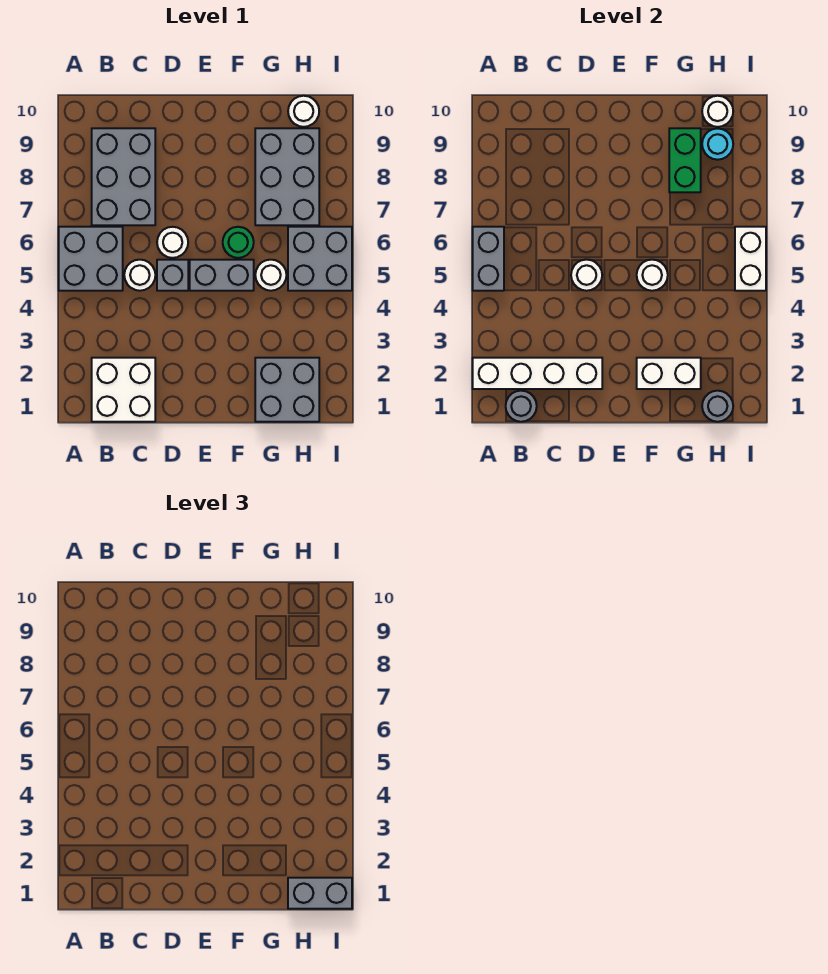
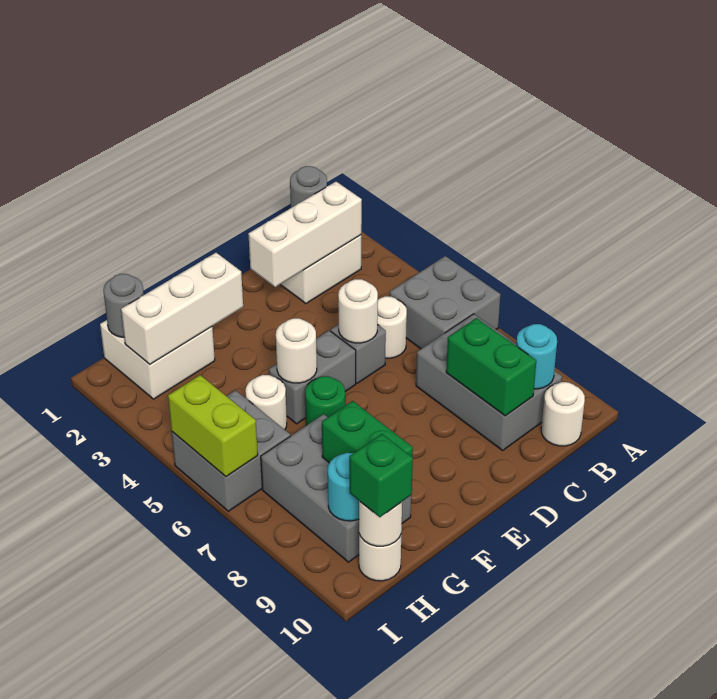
white 1x4 brick [473,358,602,389] -> white 1x3 brick [248,182,362,287]
grey 1x2 brick [473,227,504,291] -> none
none -> cyan 1x1 round brick [516,324,557,389]
none -> green 1x2 brick [446,318,536,416]
white 1x1 round brick [157,227,188,258] -> white 1x1 round brick moved to [541,382,585,446]
white 1x2 brick [637,358,701,389] -> white 1x3 brick [121,253,243,364]
grey 2x2 brick [255,358,319,422] -> white 2x2 brick [100,320,215,399]
grey 1x2 brick [288,878,352,909] -> none
none -> green 1x1 brick [349,434,413,517]
white 1x2 brick [735,227,766,291] -> lime 1x2 brick [168,375,258,477]

